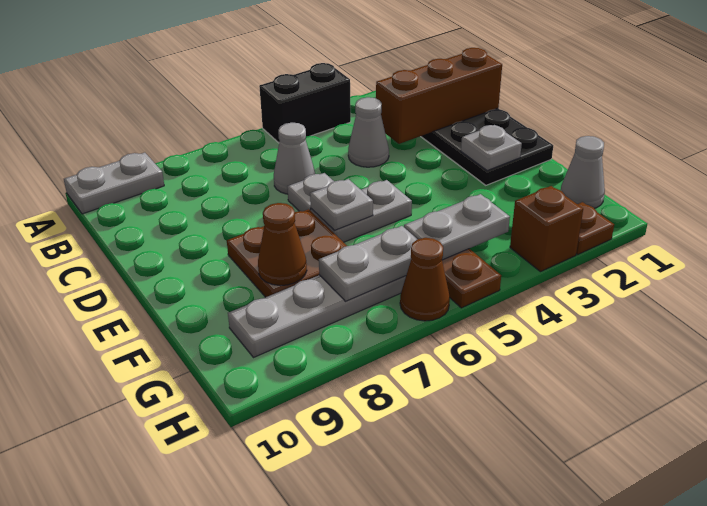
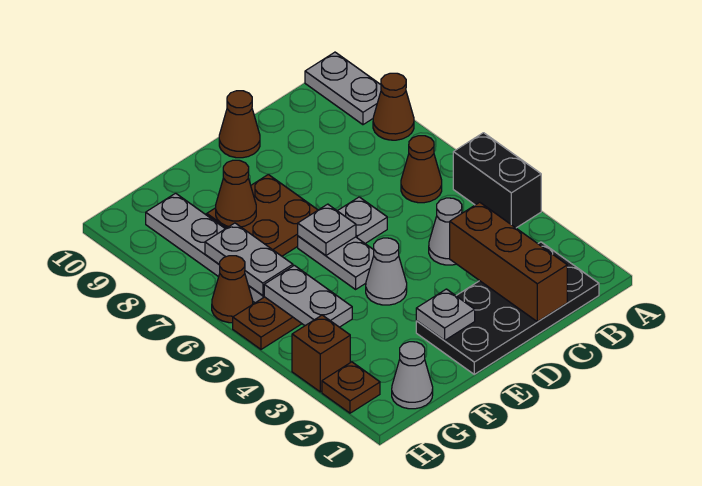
none -> brown 1x1 cone [373,73,414,140]
none -> brown 1x1 cone [401,136,442,203]
grey 1x1 cone [274,123,315,194] -> grey 1x1 cone moved to [366,238,407,305]
none -> brown 1x1 cone [219,91,260,158]

